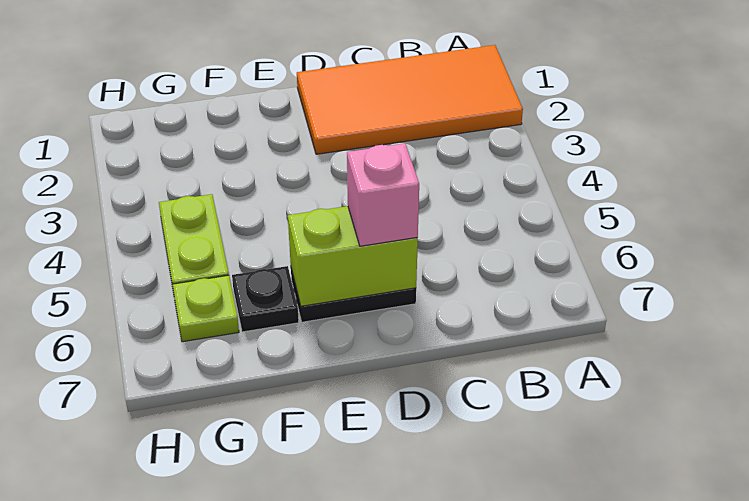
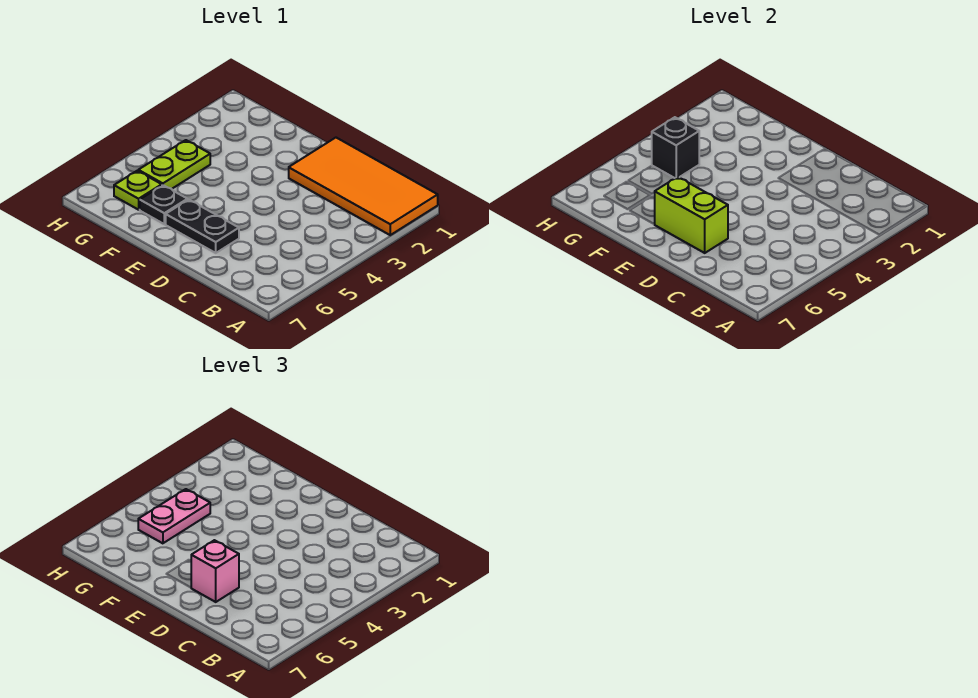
none -> black 1x1 brick [652,117,699,178]
none -> pink 1x2 plate [138,489,210,543]

